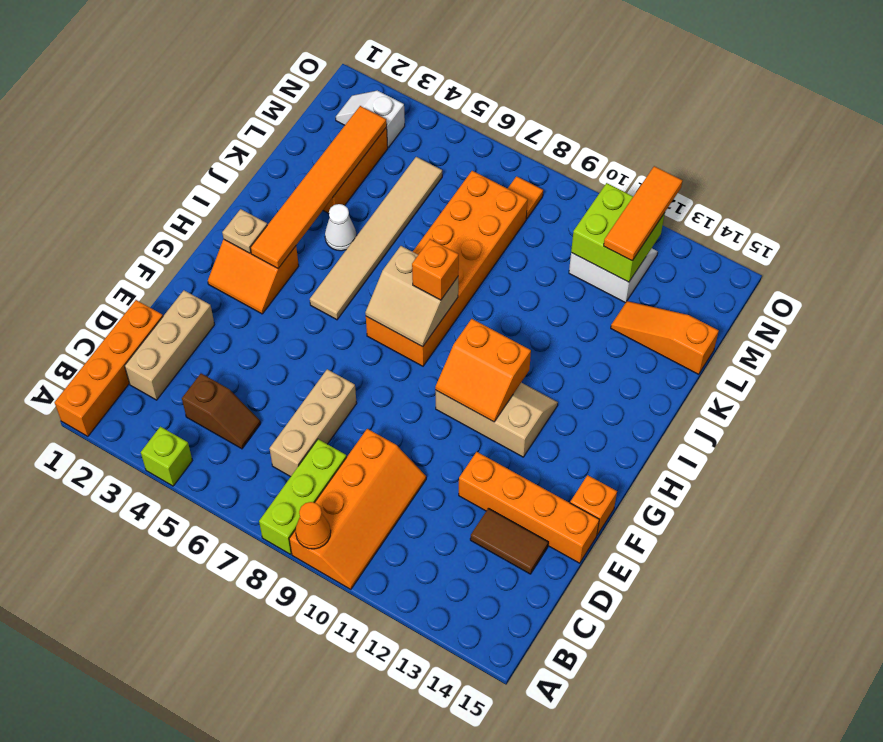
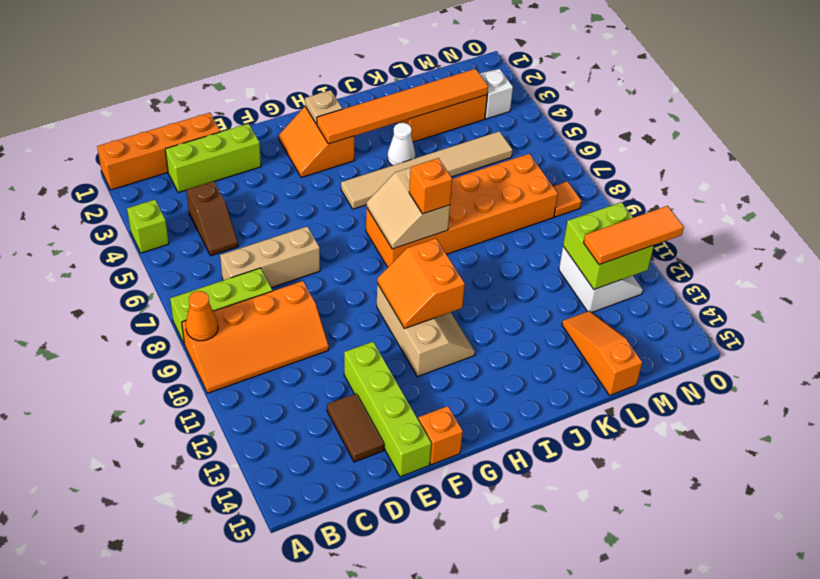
tan 1x3 brick [125,290,215,400] -> lime 1x3 brick [165,124,261,193]
orange 1x4 brick [459,452,599,563] -> lime 1x4 brick [344,342,431,477]

